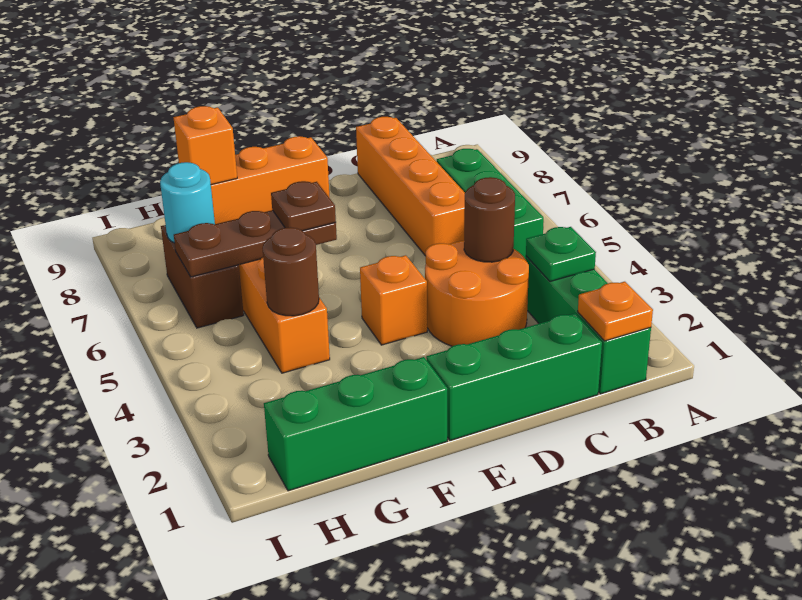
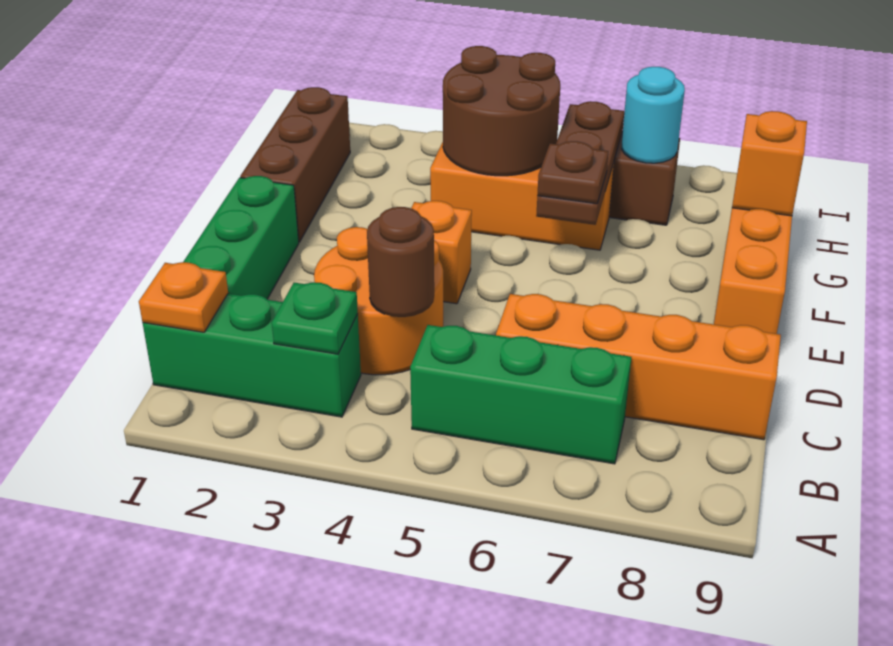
green 1x3 brick [264,357,447,491] -> brown 1x3 brick [240,87,350,242]
brown 1x1 round brick [263,227,319,316] -> brown 2x2 round brick [443,46,560,176]

